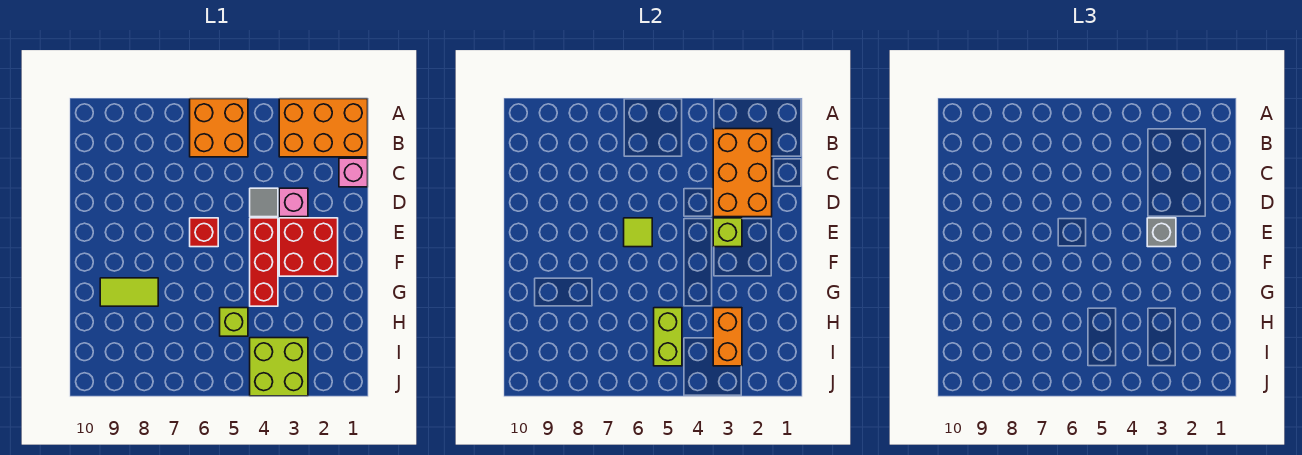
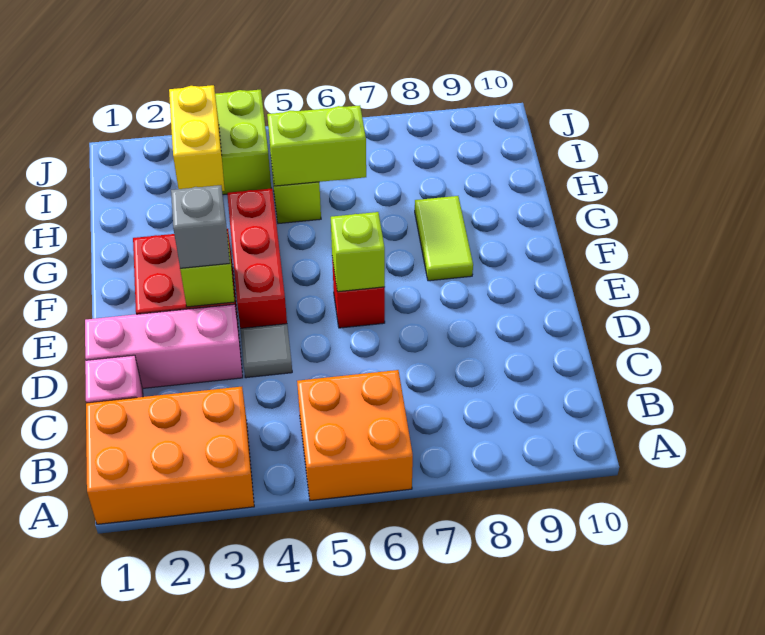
orange 2x3 brick [713,129,772,217] -> none
pink 1x1 brick [279,188,308,217] -> pink 1x3 brick [85,304,243,388]
lime 1x1 tile [624,218,652,247] -> lime 1x1 brick [331,212,385,292]
lime 1x2 tile [100,278,158,306] -> lime 1x2 tile turned to [415,196,473,281]
orange 1x2 brick [713,308,742,366] -> yellow 1x2 brick [169,85,225,191]
lime 1x2 brick [654,308,682,366] -> lime 1x2 brick turned to [267,105,366,186]

